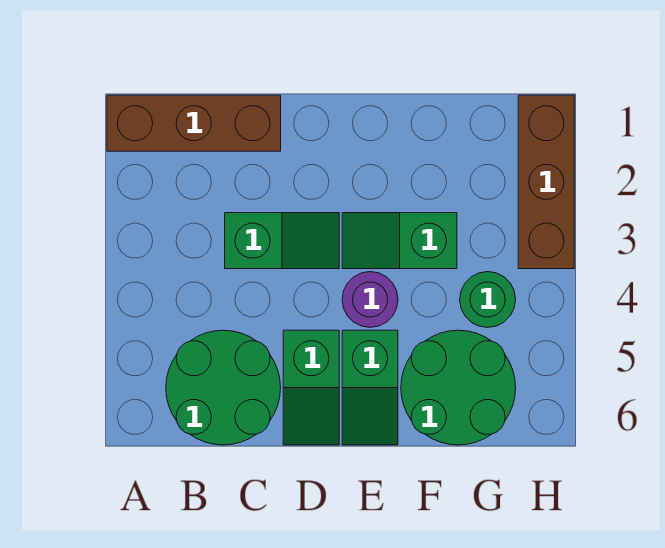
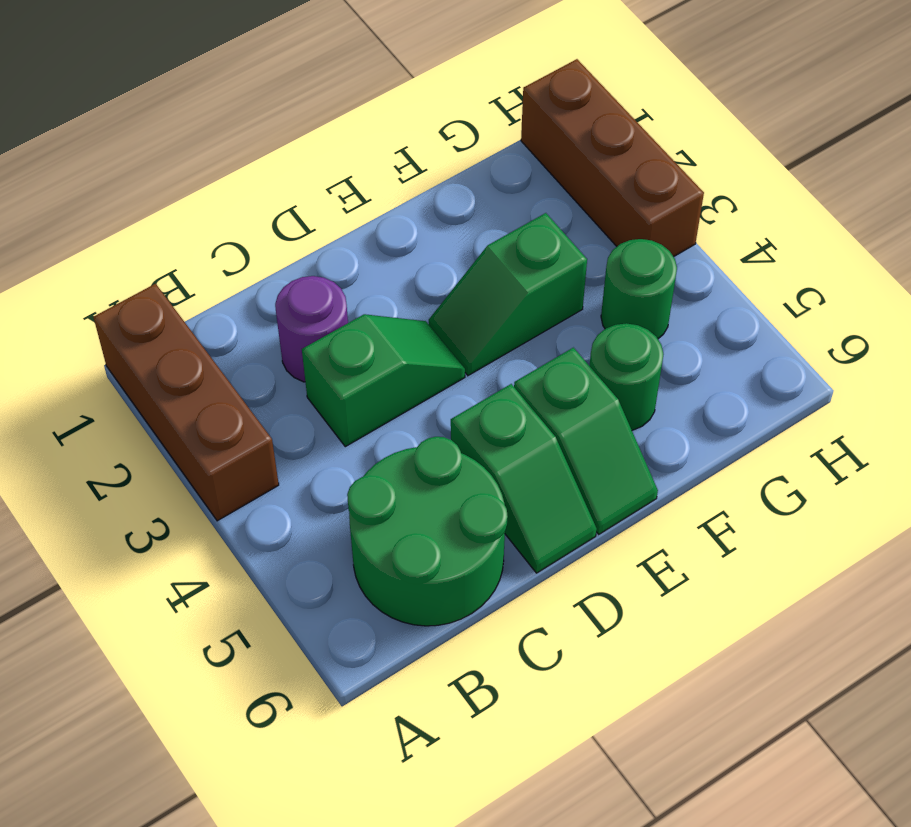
brown 1x3 brick [107,95,281,151] -> brown 1x3 brick turned to [94,284,279,521]
purple 1x1 round brick [342,272,398,327] -> purple 1x1 round brick moved to [275,276,348,382]
green 2x2 round brick [401,330,516,445] -> green 1x1 round brick [590,323,664,430]

